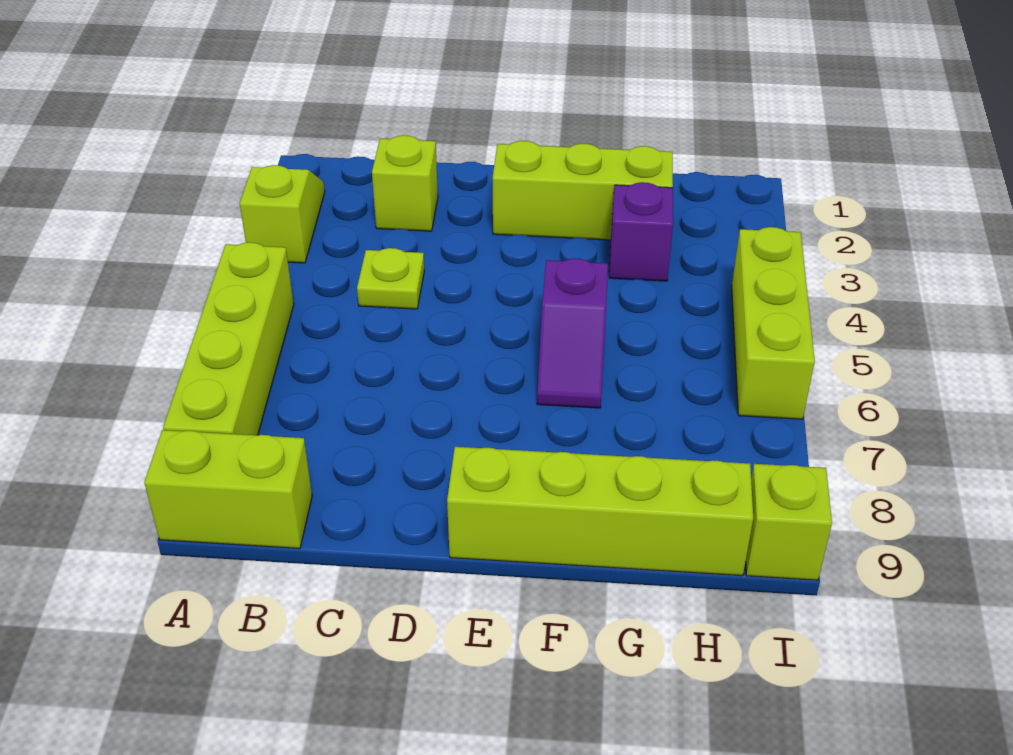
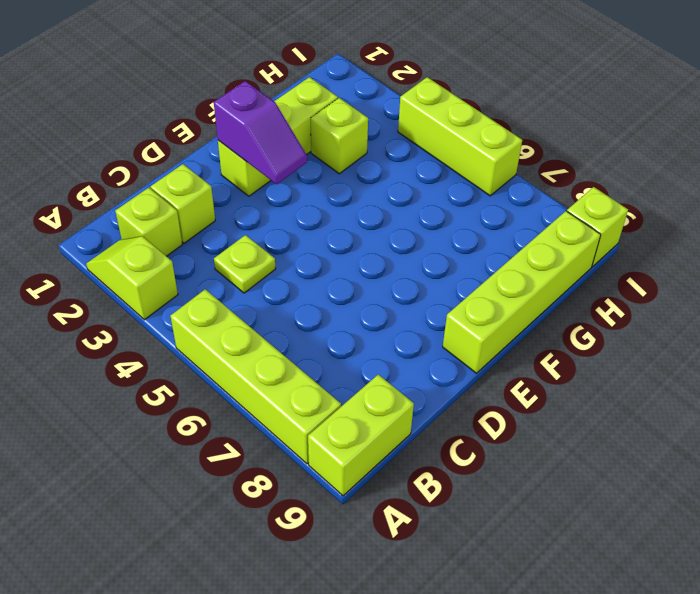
none -> lime 1x1 brick [115,188,182,256]
purple 1x2 slope [537,258,608,408] -> purple 1x2 slope moved to [214,81,307,184]
purple 1x1 brick [609,182,673,281] -> lime 1x1 brick [311,98,368,174]

